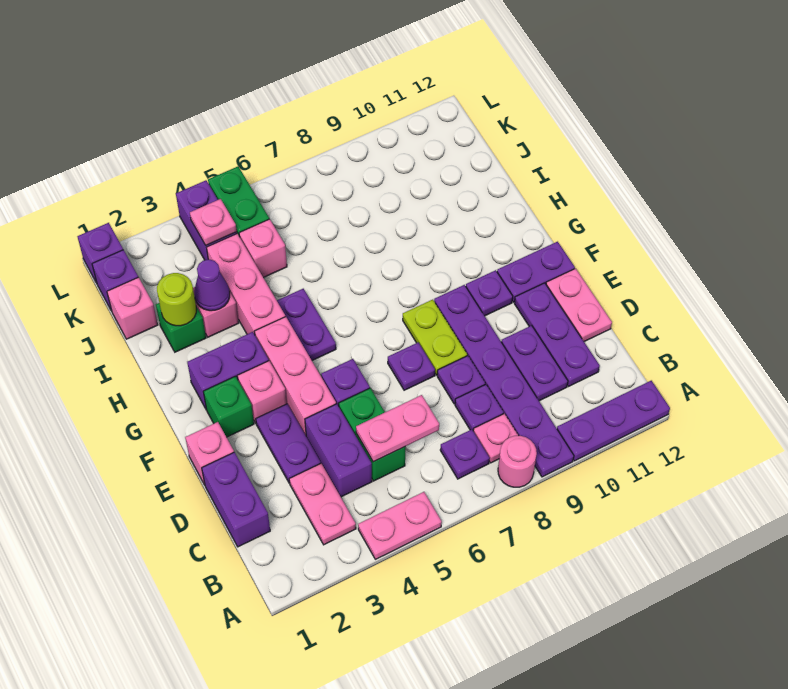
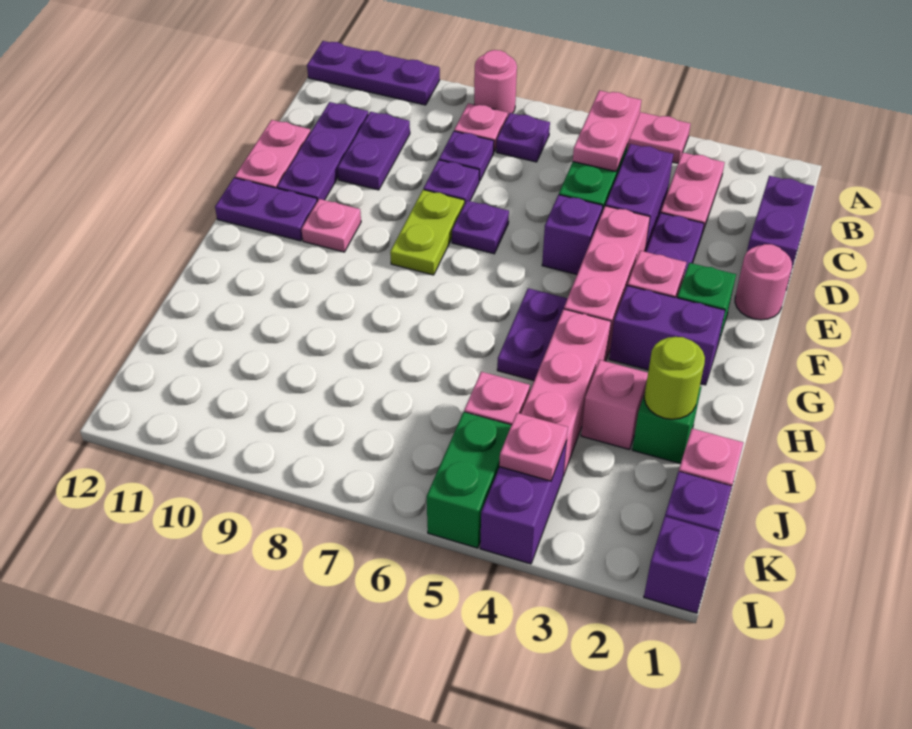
purple 1x6 plate [434,285,574,477] -> none
pink 1x2 plate [356,395,439,462] -> pink 1x2 plate turned to [573,90,641,172]
pink 1x1 brick [185,422,234,485] -> pink 1x1 round brick [735,244,792,320]
purple 1x1 plate [466,270,513,316] -> pink 1x1 plate [302,199,361,252]
purple 1x1 cone [194,259,230,311] -> none

